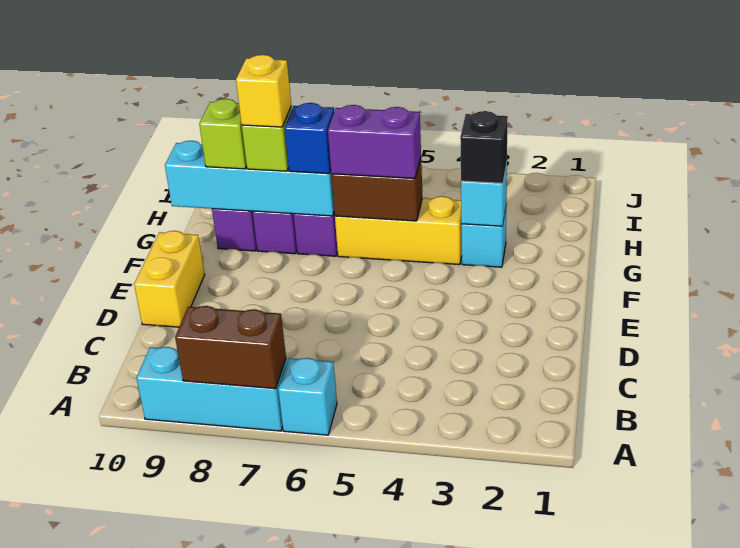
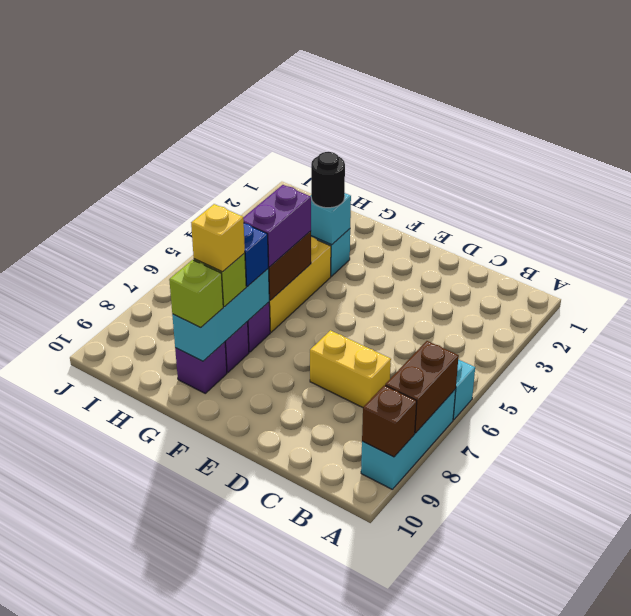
none -> brown 1x1 brick [362,385,417,457]
yellow 1x2 brick [134,231,205,327] -> yellow 1x2 brick moved to [310,330,391,407]
black 1x1 brick [460,111,508,183] -> black 1x1 round brick [311,152,345,208]
cyan 1x4 brick [165,141,334,216] -> cyan 1x3 brick [172,269,269,361]

